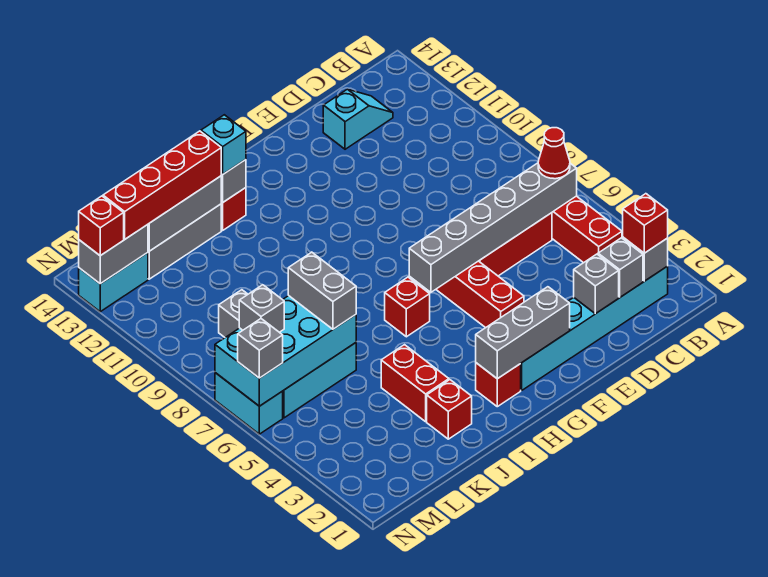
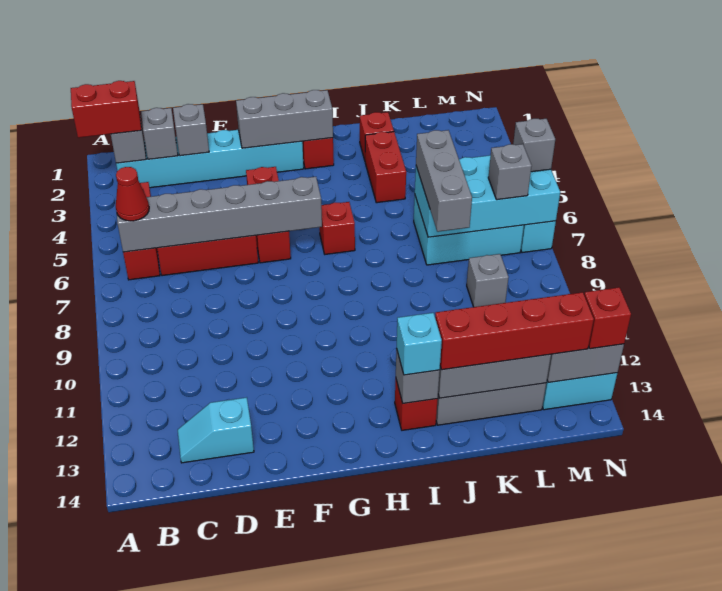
red 1x1 brick [623,194,668,253] -> red 1x2 brick [71,81,141,138]
grey 1x2 brick [288,252,356,329] -> grey 1x3 brick [416,130,472,232]

